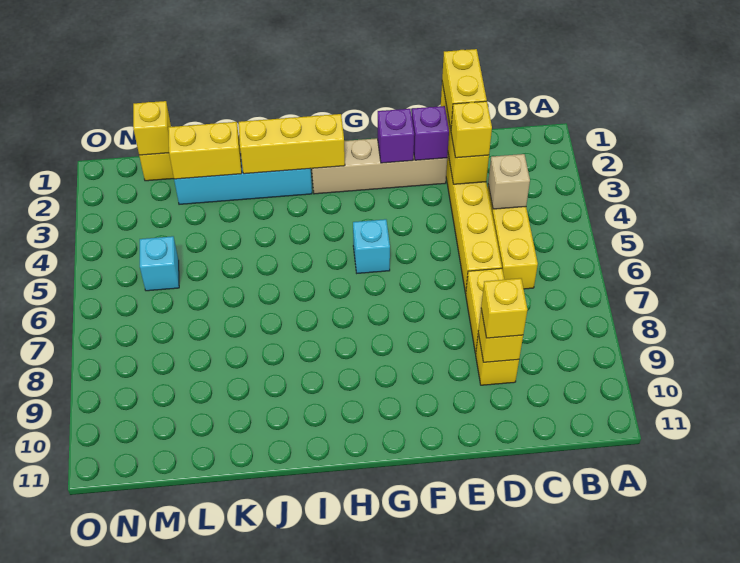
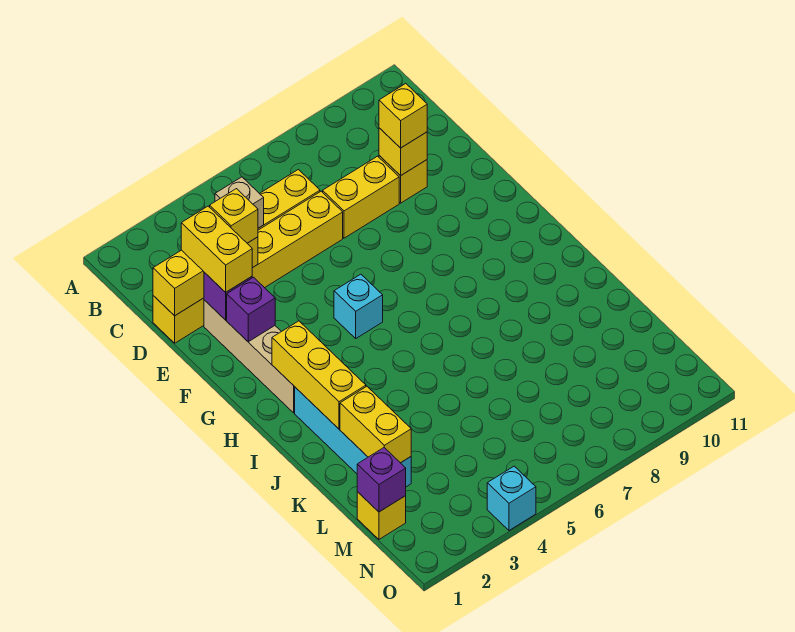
yellow 1x2 brick [442,49,487,129] -> yellow 1x2 brick turned to [181,206,252,292]
yellow 1x1 brick [133,101,171,155] -> purple 1x1 brick [357,448,406,512]
cyan 1x1 brick [140,236,179,291] -> cyan 1x1 brick moved to [487,466,536,530]

